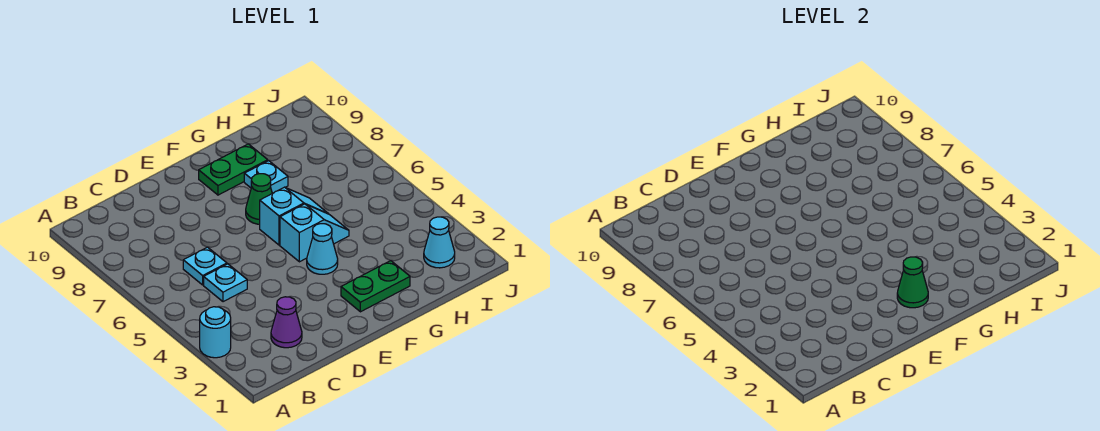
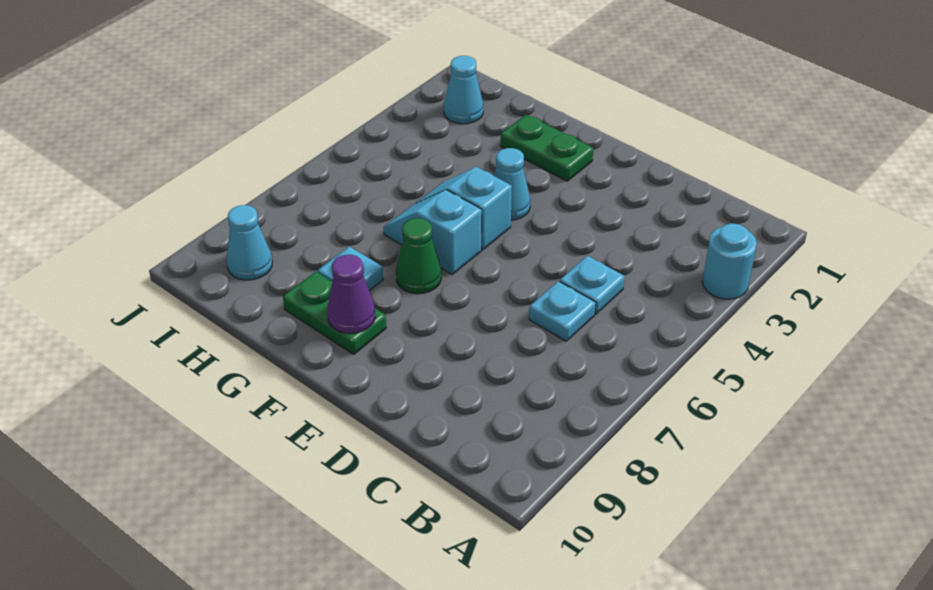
purple 1x1 cone [271,297,302,348] -> purple 1x1 cone moved to [327,255,375,334]
green 1x1 cone [897,257,928,308] -> none
none -> cyan 1x1 cone [226,205,272,280]

